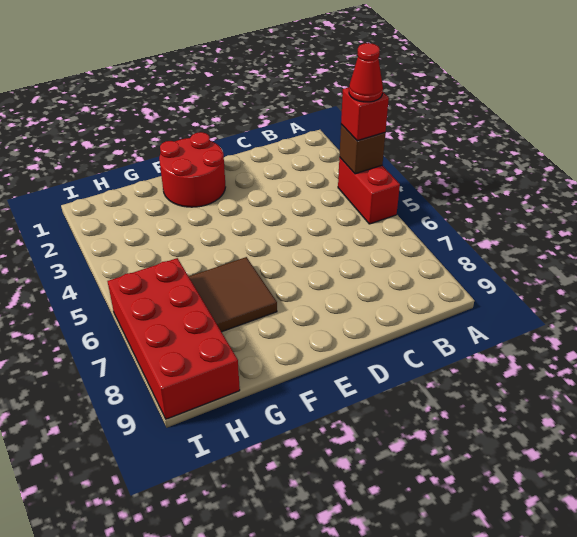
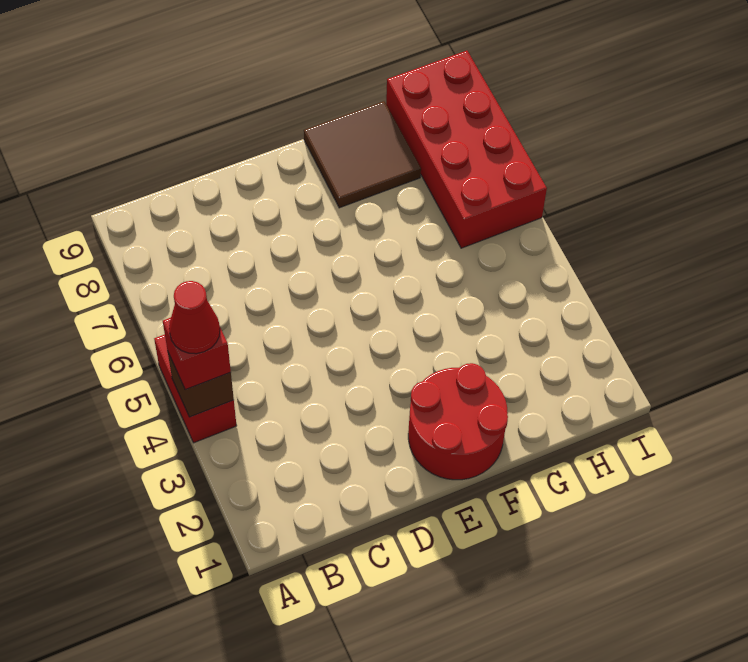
brown 2x2 tile [189,257,277,332] -> brown 2x2 tile moved to [304,101,421,208]

